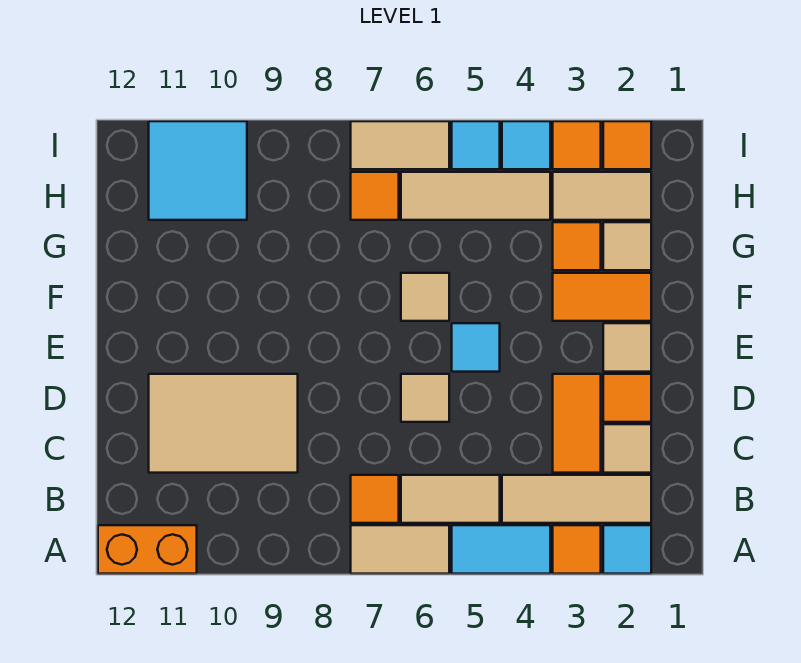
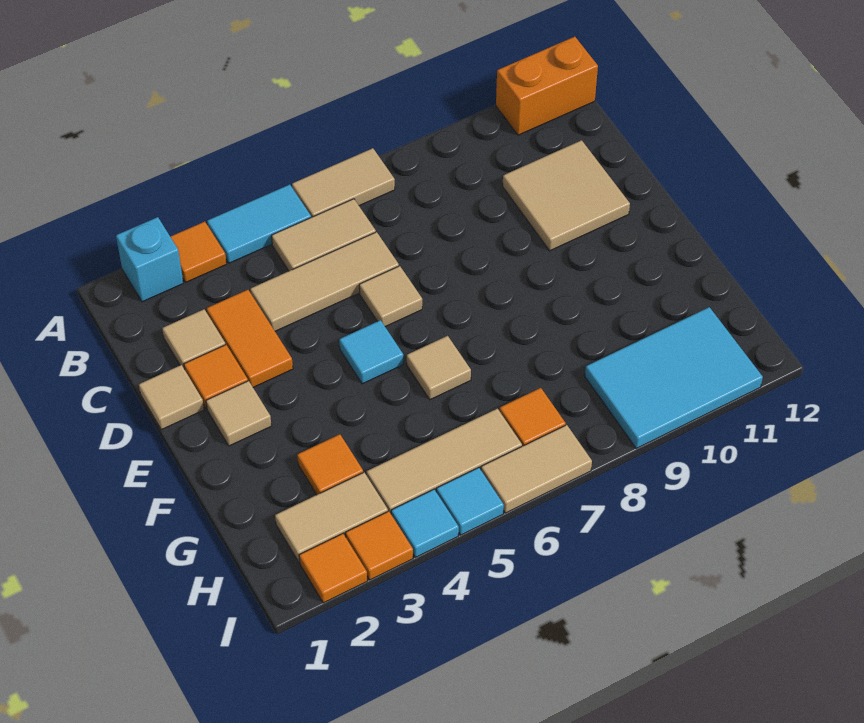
cyan 1x1 tile [603,525,651,574] -> cyan 1x1 brick [116,217,183,302]
tan 1x3 tile [502,475,651,523] -> tan 1x3 tile moved to [250,232,399,331]
orange 1x1 tile [351,475,399,523] -> none
tan 2x3 tile [149,374,298,473] -> tan 2x2 tile [503,140,630,251]
orange 1x2 tile [553,273,651,321] -> none
tan 1x1 tile [603,222,651,270] -> tan 1x1 tile moved to [139,365,204,430]
cyan 2x2 tile [149,121,247,220] -> cyan 2x3 tile [585,307,763,448]

